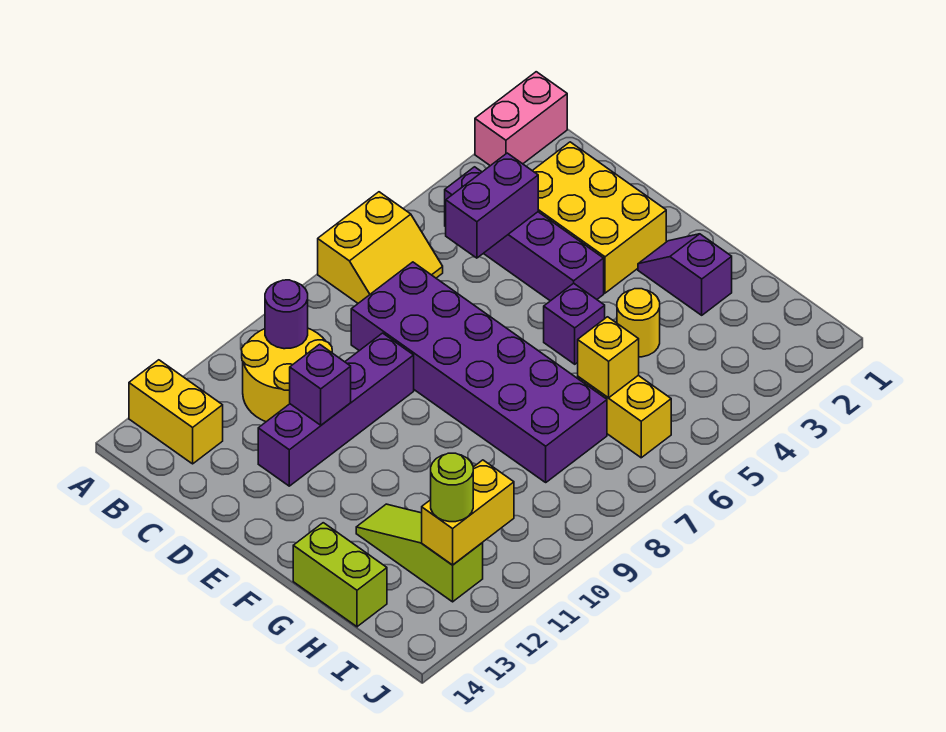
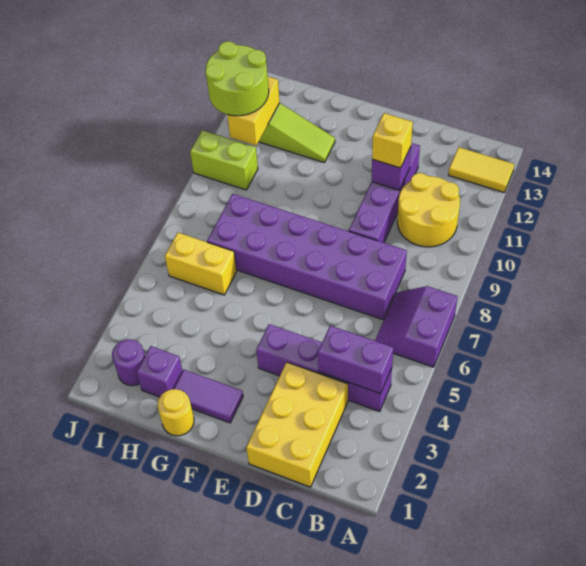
pink 1x2 brick [475,72,567,166] -> none
yellow 2x2 slope [318,192,443,303] -> purple 2x2 slope [375,286,458,367]
yellow 1x2 brick [129,360,223,464] -> yellow 1x2 tile [448,147,514,192]
purple 1x1 round brick [265,280,308,349] -> purple 1x1 round brick moved to [112,339,145,386]
yellow 2x3 brick [532,142,666,293] -> yellow 2x3 brick turned to [246,362,348,487]
purple 1x2 brick [446,153,538,258] -> purple 1x2 brick turned to [318,326,393,394]
purple 1x2 slope [638,234,732,315] -> purple 1x2 tile [174,370,243,423]
purple 1x1 brick [544,283,605,364] -> purple 1x1 brick moved to [137,346,183,397]
yellow 1x1 round brick [617,289,660,357] -> yellow 1x1 round brick moved to [157,389,194,436]
lime 1x2 brick [293,523,387,627] -> lime 1x2 brick moved to [190,130,258,190]
yellow 1x1 brick [578,317,639,398] -> yellow 1x1 brick moved to [372,113,413,168]
lime 1x1 round brick [430,453,473,522] -> lime 2x2 round brick [205,41,269,116]

